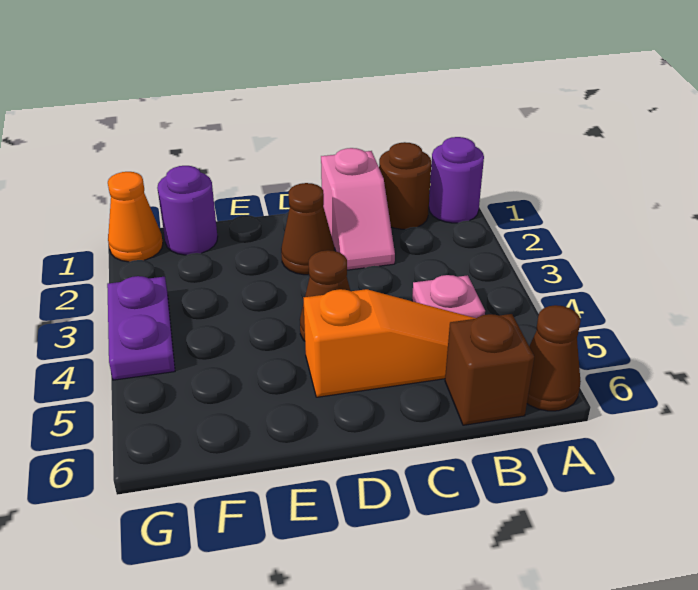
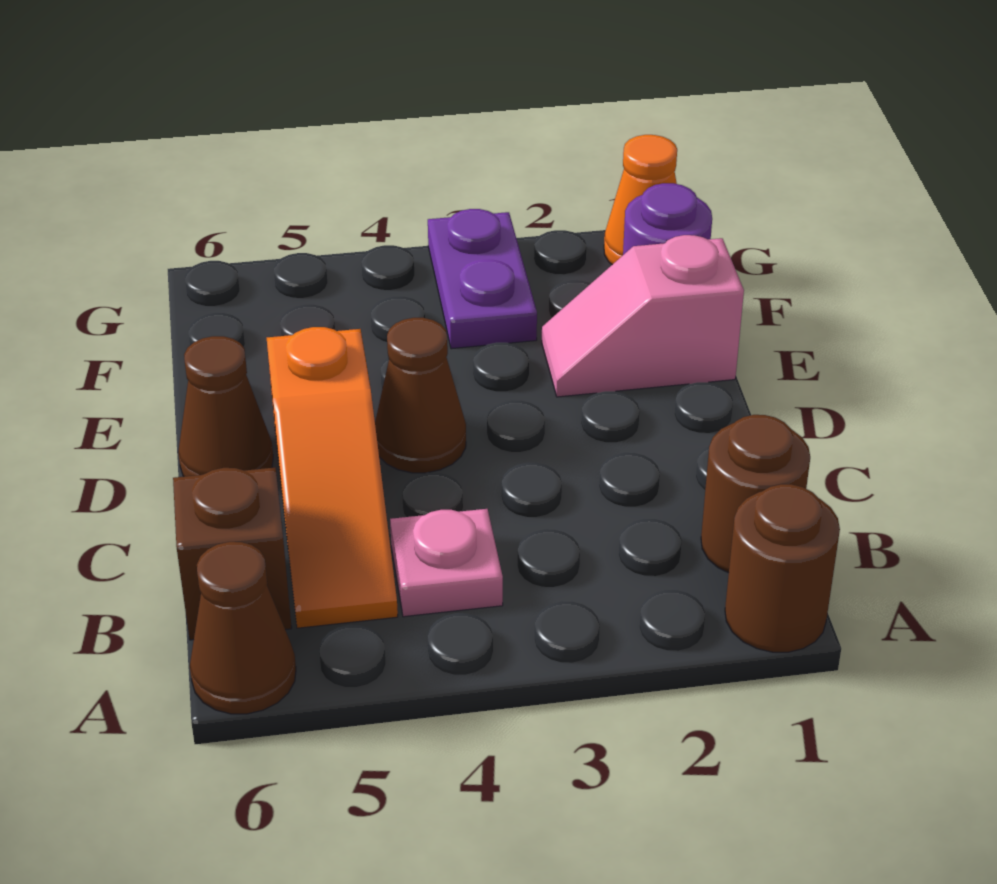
purple 1x1 round brick [429,137,484,223] -> brown 1x1 round brick [725,484,840,652]
pink 1x2 slope [321,148,395,270] -> pink 1x2 slope moved to [542,235,744,397]
brown 1x1 cone [281,183,334,275] -> brown 1x1 cone moved to [178,336,273,477]
purple 1x2 plate [107,276,175,380] -> purple 1x2 plate turned to [428,209,537,349]

